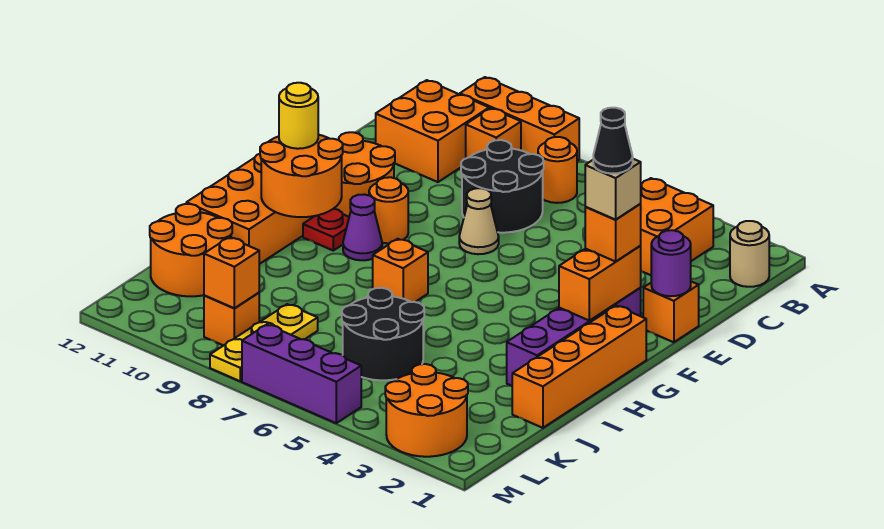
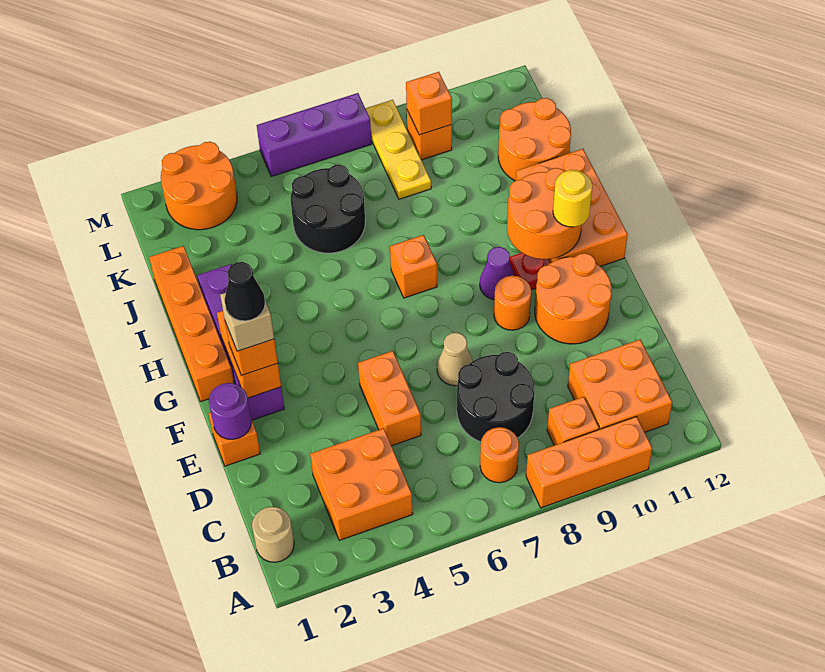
none -> orange 1x2 brick [358,351,421,446]

